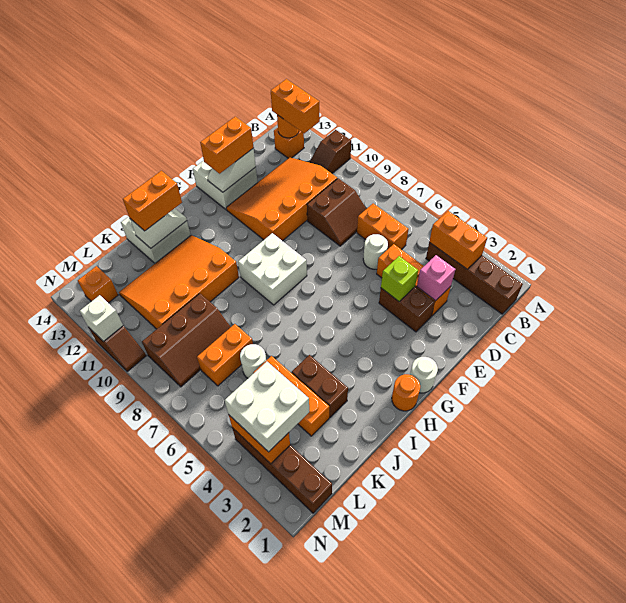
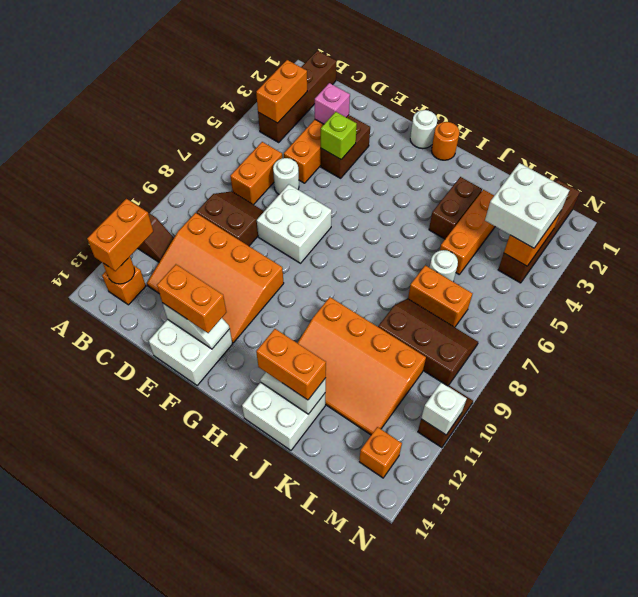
white 2x2 brick [238,233,307,305] -> white 2x2 brick moved to [257,184,332,263]

